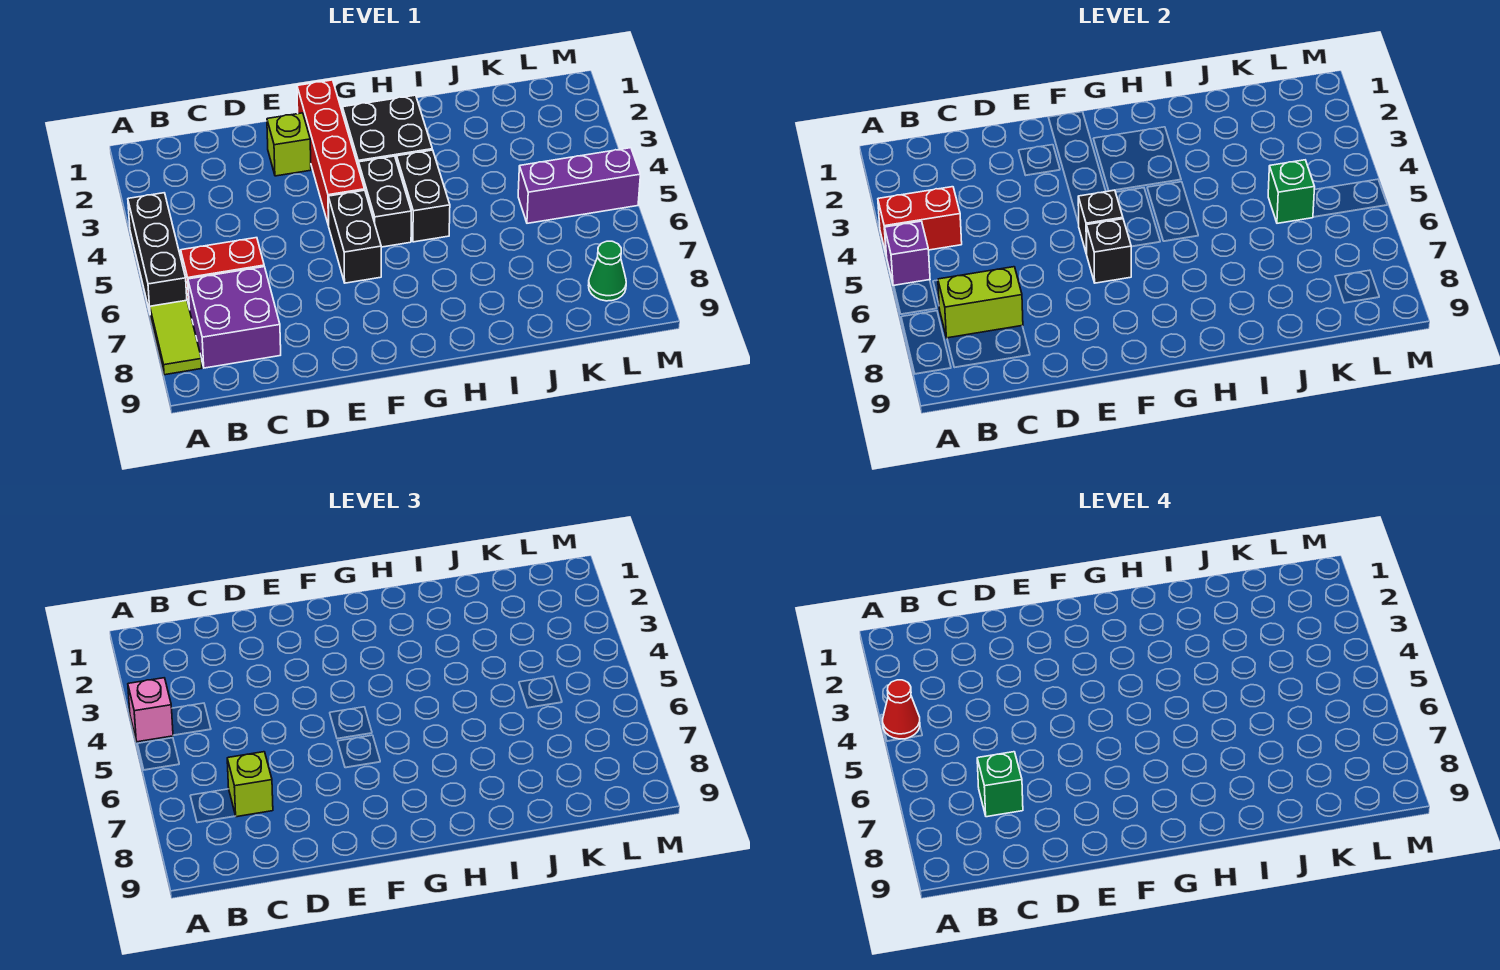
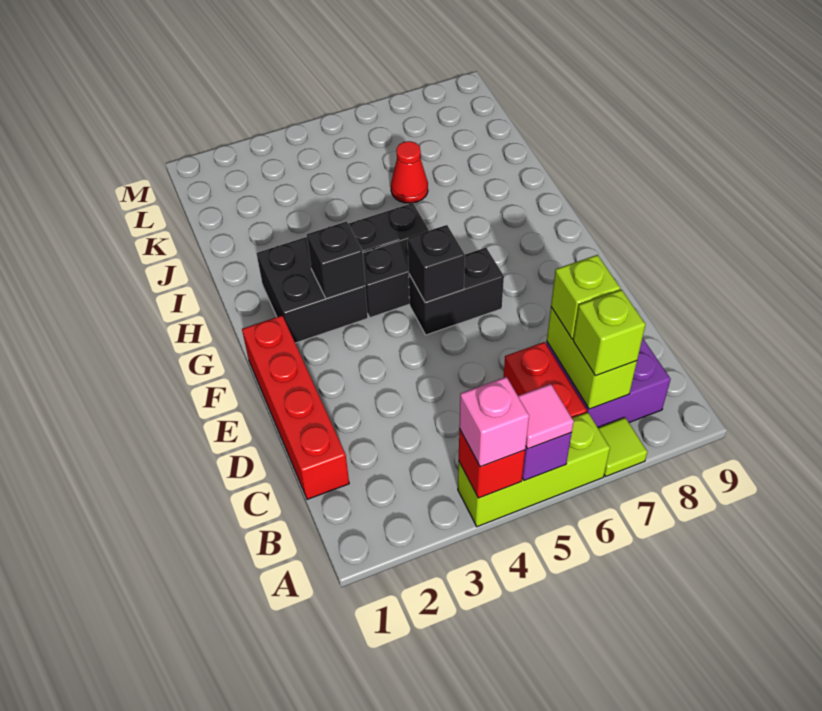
black 1x3 brick [128,193,187,313] -> lime 1x3 brick [458,412,610,527]
red 1x2 brick [878,187,962,257] -> red 1x1 brick [459,429,525,498]
red 1x1 cone [883,680,920,739] -> red 1x1 cone moved to [391,141,428,203]
none -> pink 1x1 tile [518,384,574,449]
lime 1x2 tile [150,300,202,375] -> lime 1x1 tile [598,418,647,476]
green 1x1 brick [977,752,1023,817] -> none
lime 1x1 brick [267,113,311,176] -> lime 1x1 brick moved to [573,290,646,376]
red 1x4 brick [297,80,365,226] -> red 1x4 brick turned to [242,316,349,499]
black 1x1 brick [1086,219,1131,283] -> black 1x1 brick moved to [307,221,365,299]
purple 1x3 brick [518,148,640,223] -> none
green 1x1 brick [1268,160,1315,223] -> none
green 1x1 cone [588,241,626,301] -> none

